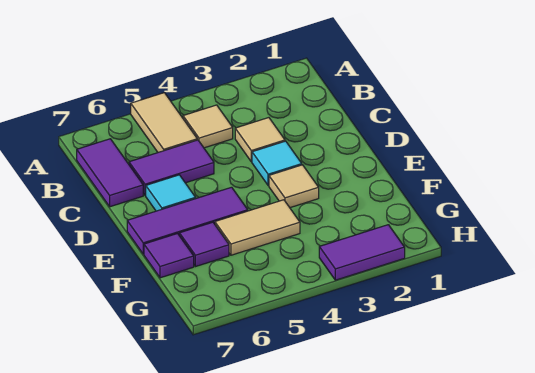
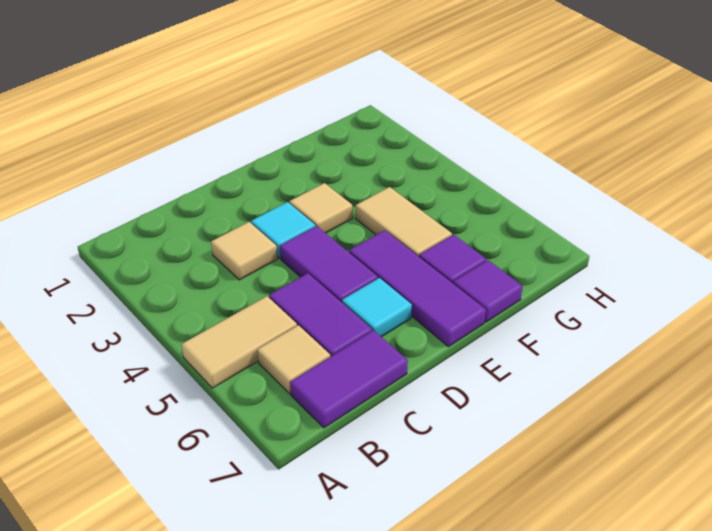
tan 1x1 tile [183,105,233,148] -> tan 1x1 tile moved to [257,325,330,394]
purple 1x2 tile [319,225,405,280] -> purple 1x2 tile moved to [280,226,378,302]

